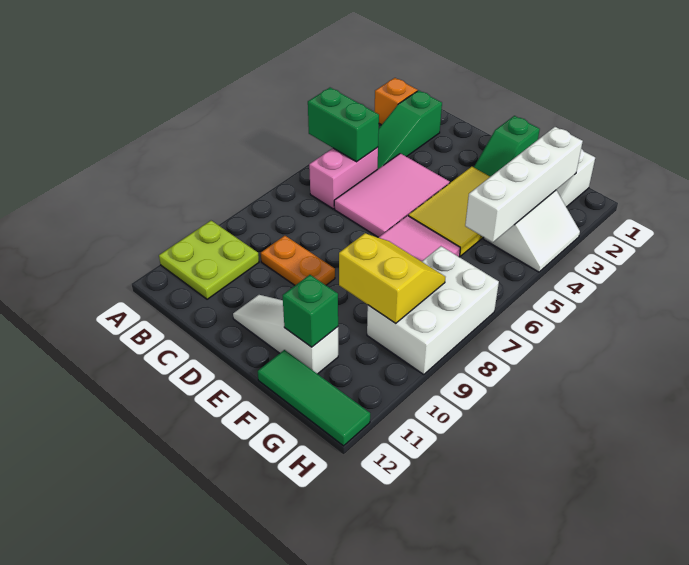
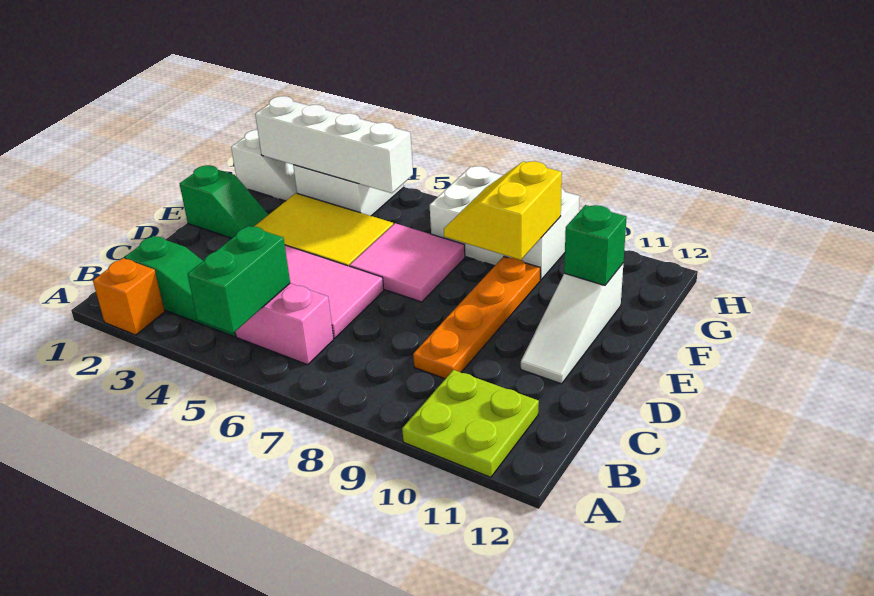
orange 1x2 plate [261,236,335,285] -> orange 1x4 plate [413,257,540,379]
green 1x3 tile [258,350,370,446] -> none

